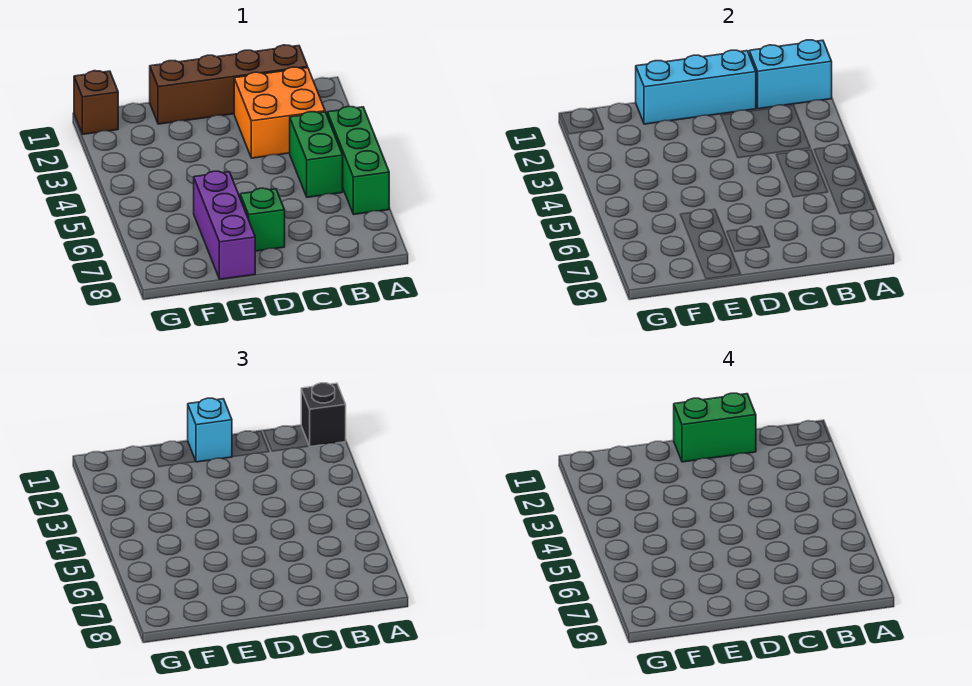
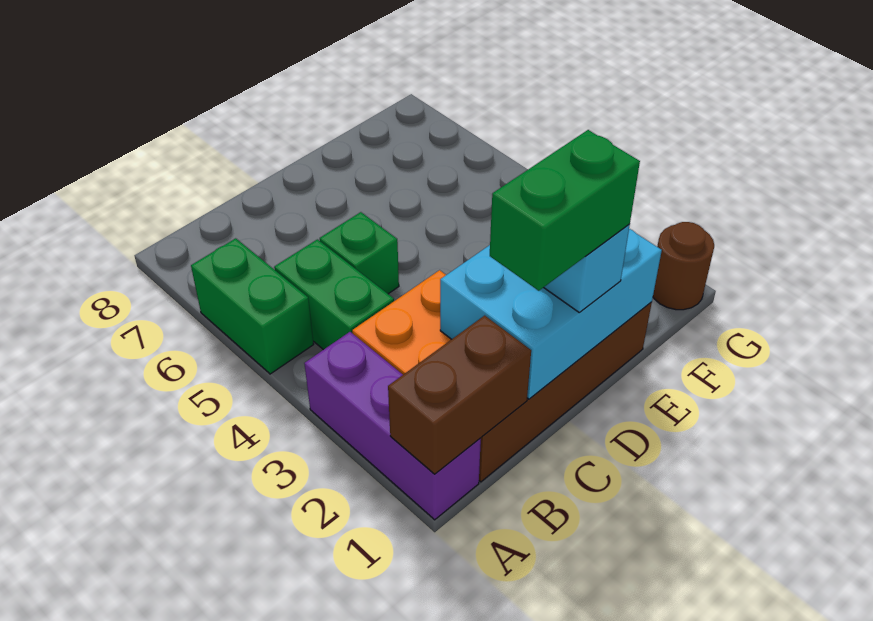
cyan 1x2 brick [749,40,832,109] -> brown 1x2 brick [388,315,531,474]
black 1x1 brick [301,383,346,447] -> none
green 1x3 brick [327,107,389,214] -> green 1x2 brick [191,238,314,374]
cyan 1x3 brick [636,50,756,124] -> cyan 2x3 brick [440,229,662,399]
green 1x1 brick [240,188,285,251] -> green 1x1 brick moved to [320,212,399,294]
purple 1x3 brick [194,171,255,279] -> purple 1x3 brick moved to [304,332,481,520]
brown 1x1 brick [74,71,118,134] -> brown 1x1 round brick [653,222,714,310]

